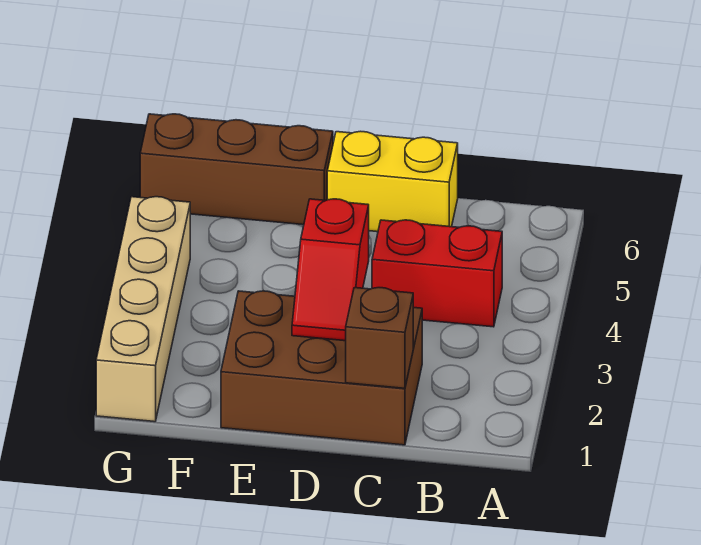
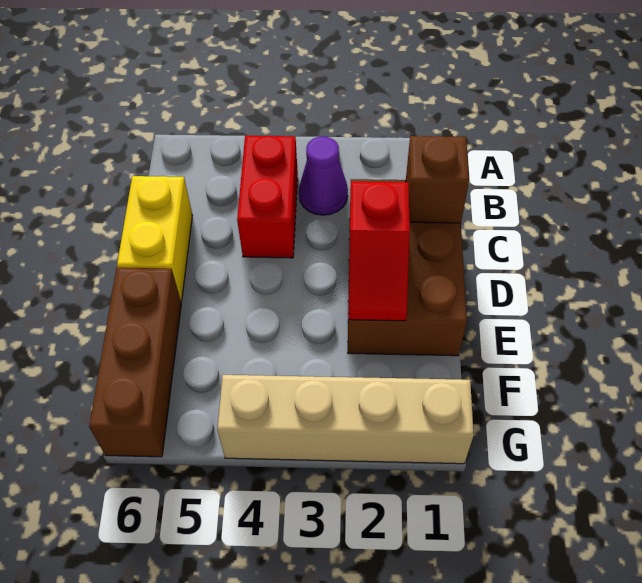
none -> purple 1x1 cone [299,136,348,215]
red 1x2 slope [292,199,369,341] -> red 1x2 slope turned to [348,182,410,321]

